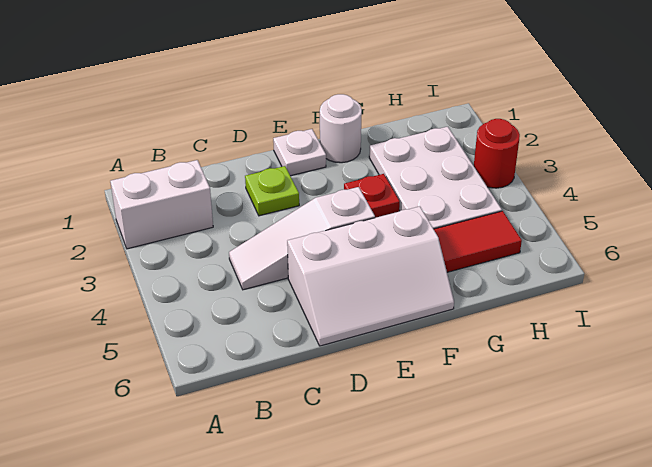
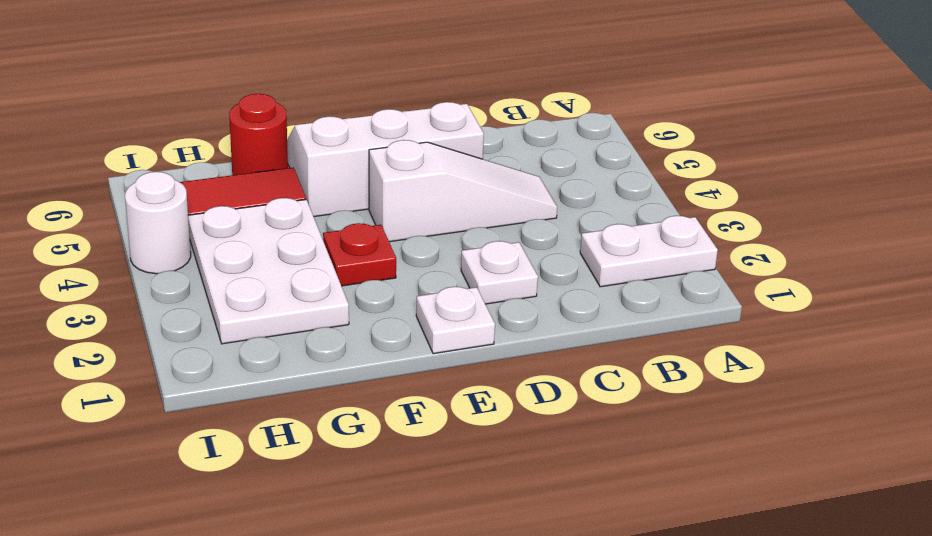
white 1x2 brick [110,160,213,249] -> white 1x2 plate [580,216,718,287]
lime 1x1 plate [245,166,299,216] -> white 1x1 plate [461,241,538,304]
white 1x1 round brick [320,94,362,163] -> white 1x1 round brick moved to [125,172,191,274]
red 1x1 round brick [474,119,520,188] -> red 1x1 round brick moved to [229,94,288,175]

